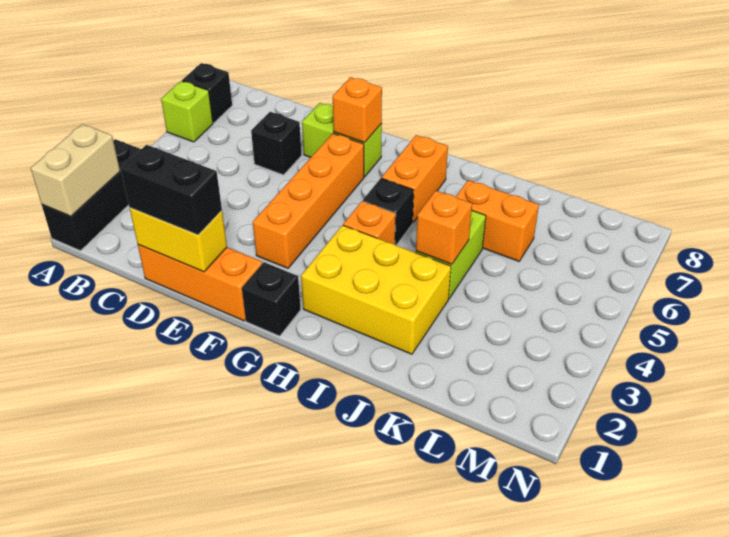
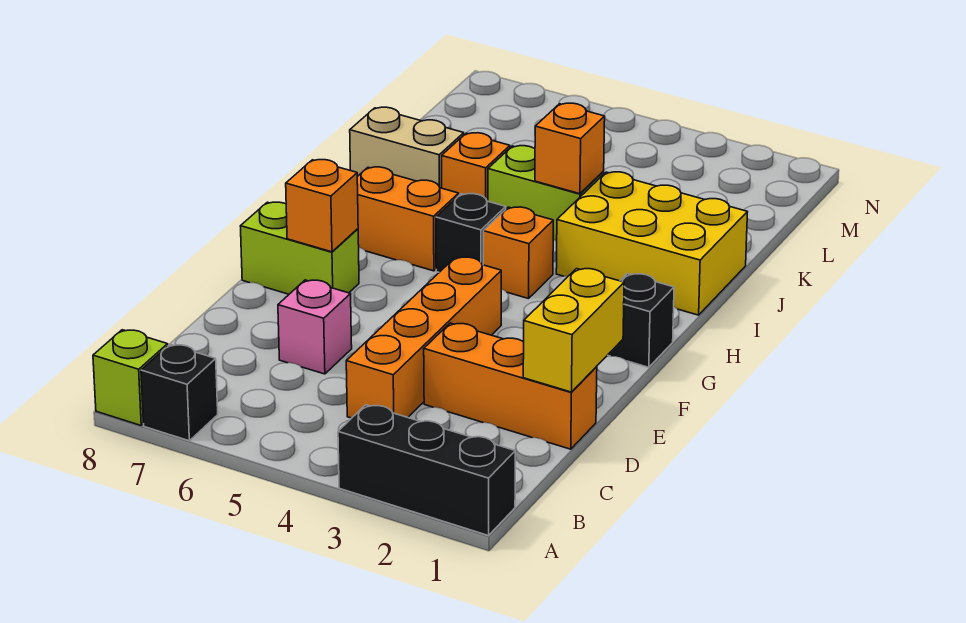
tan 1x2 brick [31,124,120,216] -> tan 1x2 brick moved to [350,107,464,188]
lime 1x1 brick [161,81,213,142] -> lime 1x1 brick moved to [93,330,168,425]
orange 1x3 brick [138,245,262,321] -> orange 1x3 brick turned to [424,323,597,449]
black 1x2 brick [121,145,222,235] -> none
black 1x1 brick [251,112,302,175] -> pink 1x1 brick [278,280,352,374]
lime 1x2 brick [302,103,382,177] -> lime 1x2 brick turned to [241,202,359,294]
orange 1x4 brick [253,134,364,268] -> orange 1x4 brick turned to [346,257,501,418]
yellow 2x3 brick [301,225,451,354] -> yellow 2x3 brick turned to [556,172,747,315]
orange 1x2 brick [456,180,539,261] -> orange 1x1 brick [442,133,510,201]

